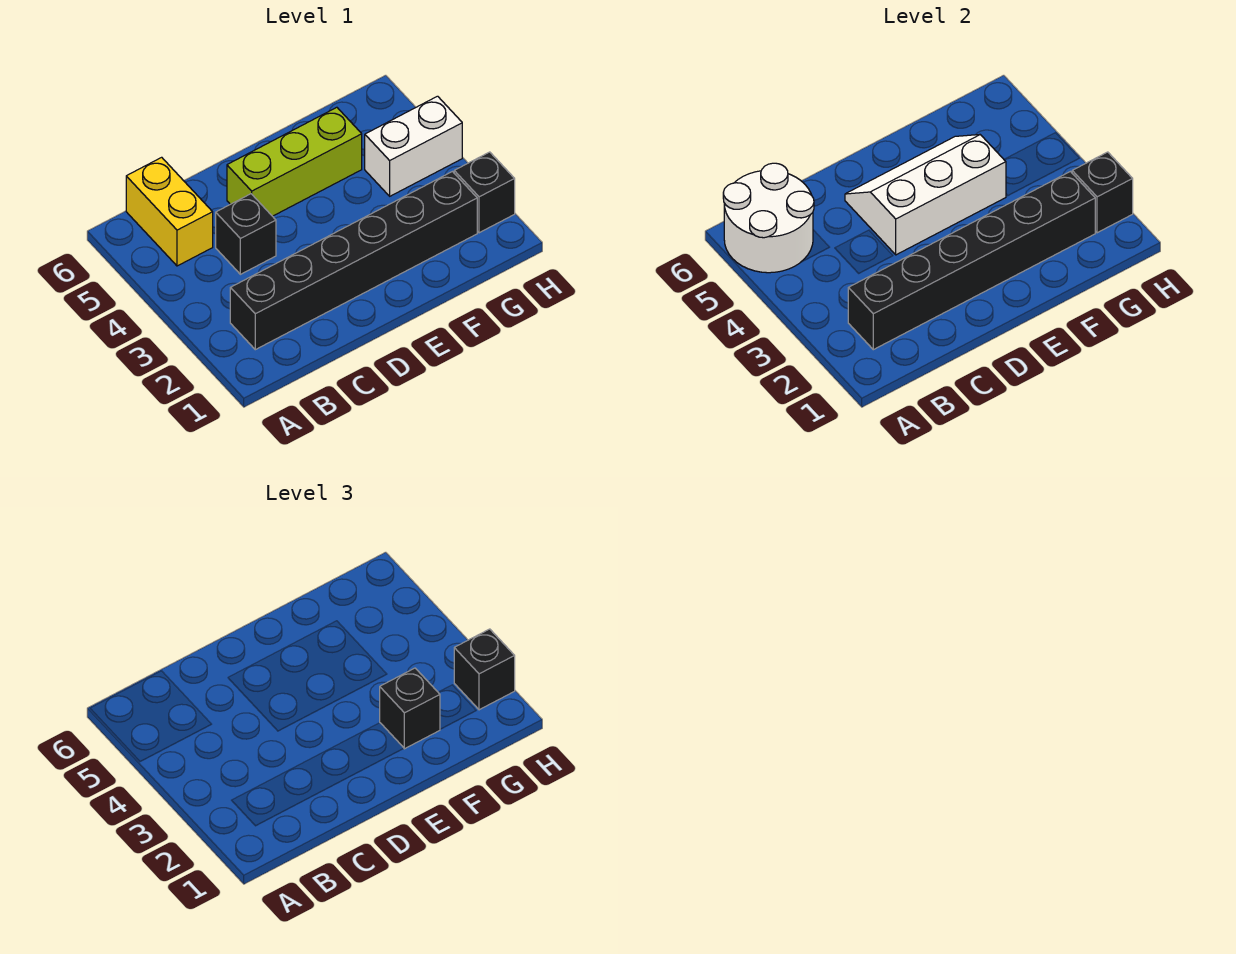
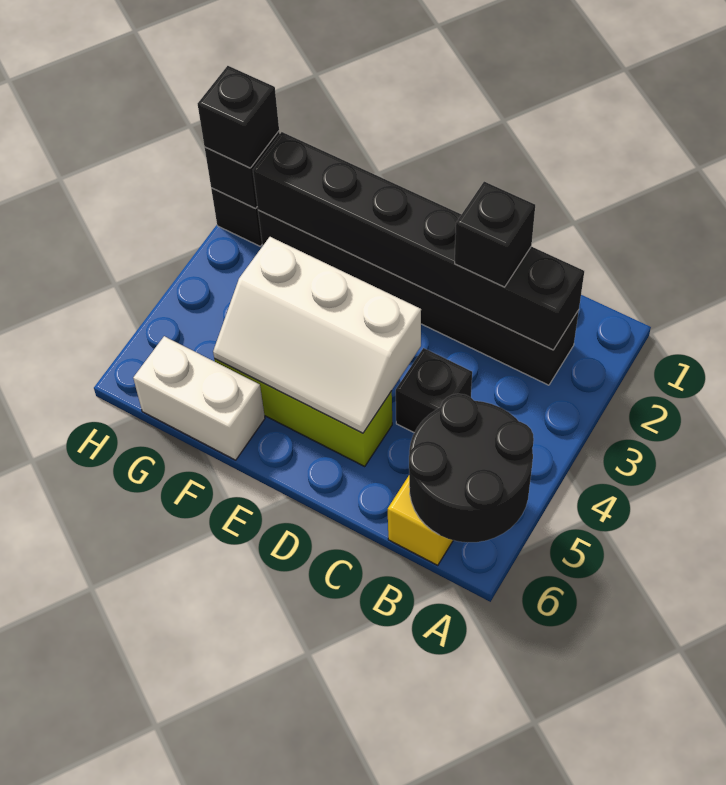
white 2x2 round brick [723,163,814,273] -> black 2x2 round brick [409,394,534,543]
black 1x1 brick [380,668,440,749] -> black 1x1 brick moved to [455,182,535,287]
white 1x2 brick [365,96,462,196] -> white 1x2 brick moved to [133,336,265,460]

